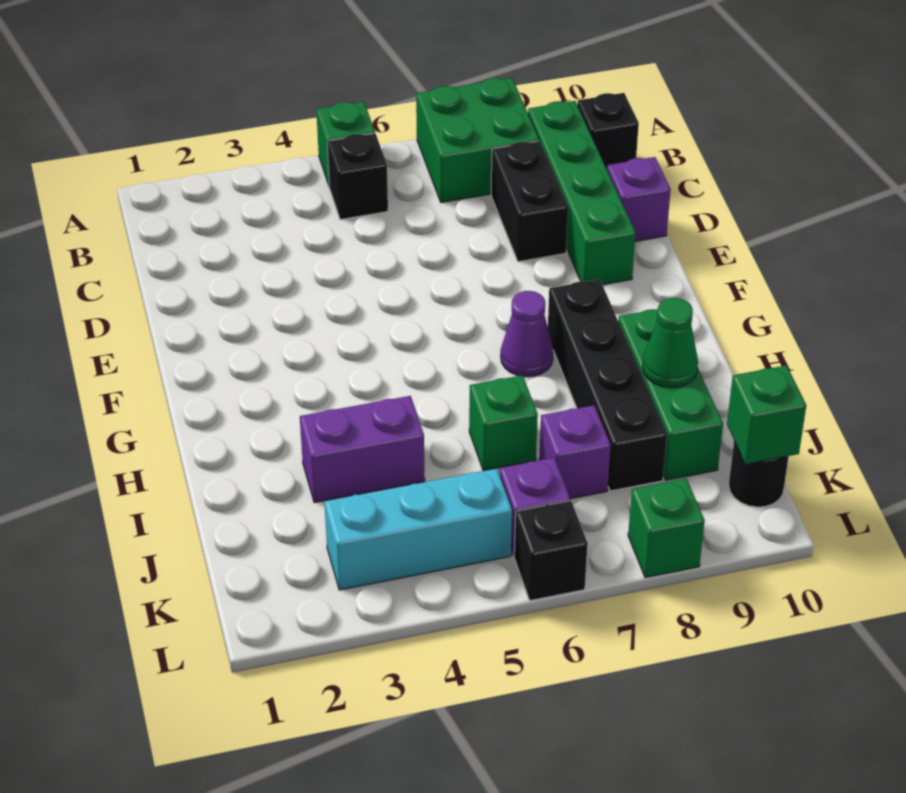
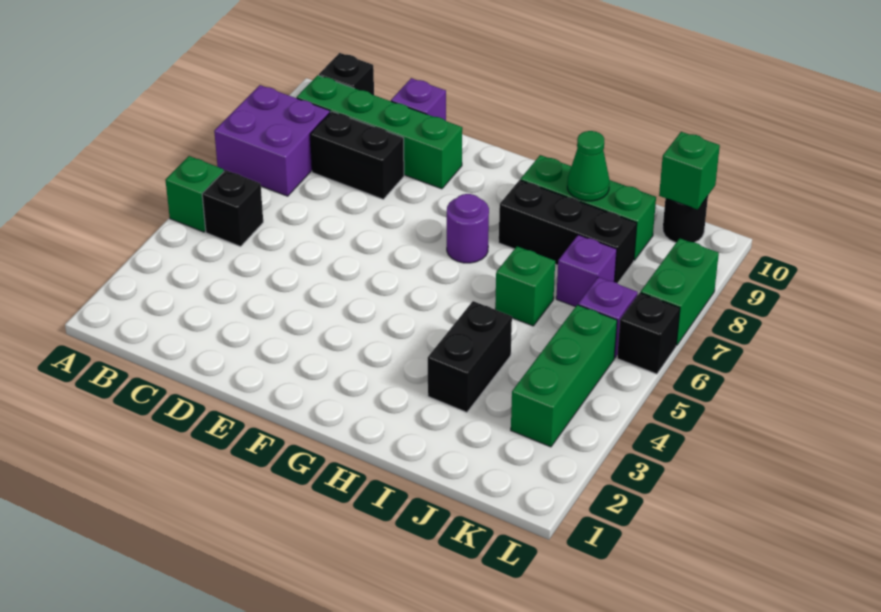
green 2x2 brick [416,78,539,203] -> purple 2x2 brick [214,85,330,196]
purple 1x1 cone [501,291,553,377] -> purple 1x1 round brick [447,194,489,263]
black 1x4 brick [548,279,667,491] -> black 1x3 brick [499,180,637,283]
purple 1x2 brick [300,396,425,503] -> black 1x2 brick [428,301,512,412]
cyan 1x3 brick [324,468,512,590] -> green 1x3 brick [511,305,617,447]
green 1x1 brick [628,479,705,578] -> green 1x2 brick [641,238,719,346]

